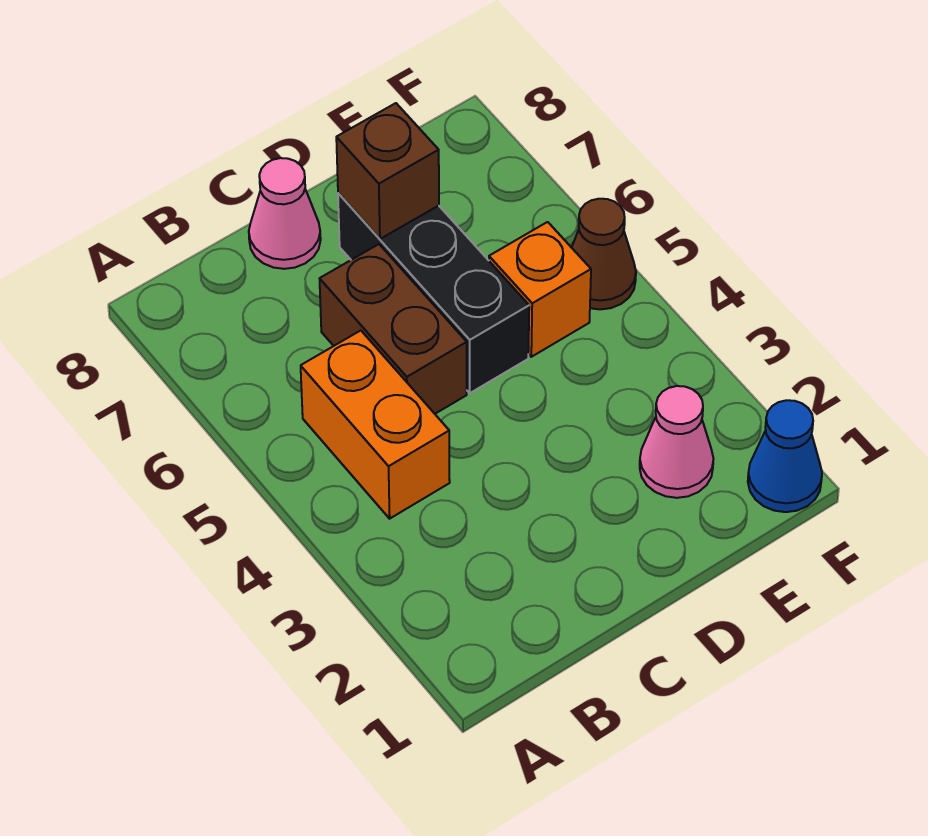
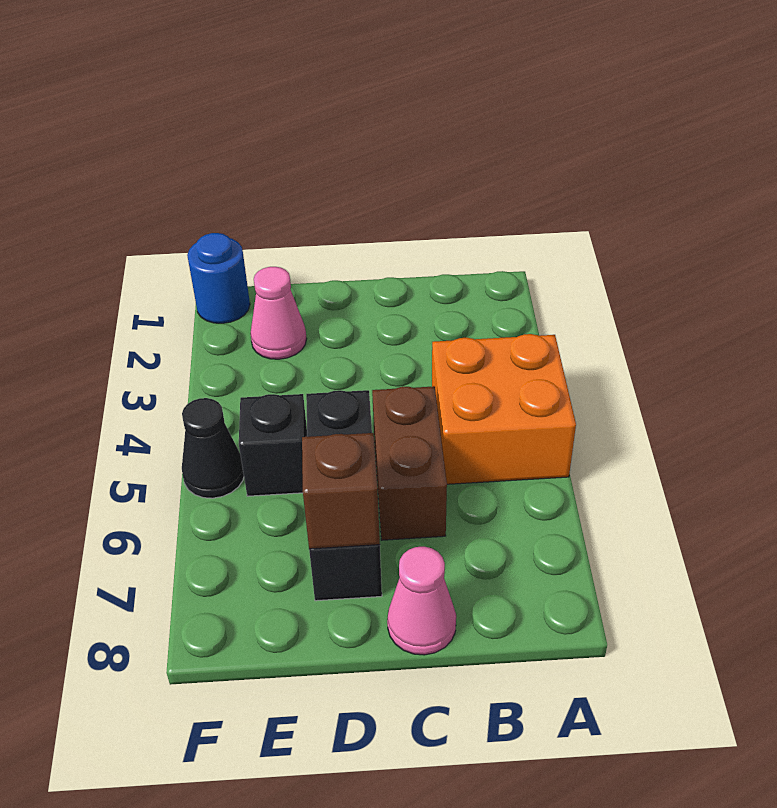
orange 1x2 brick [301,331,450,519] -> orange 2x2 brick [432,334,576,484]
orange 1x1 brick [489,222,591,357] -> black 1x1 brick [239,394,307,496]
blue 1x1 cone [748,400,822,512] -> blue 1x1 round brick [187,233,250,323]
brown 1x1 cone [572,199,636,309] -> black 1x1 cone [182,398,244,498]

